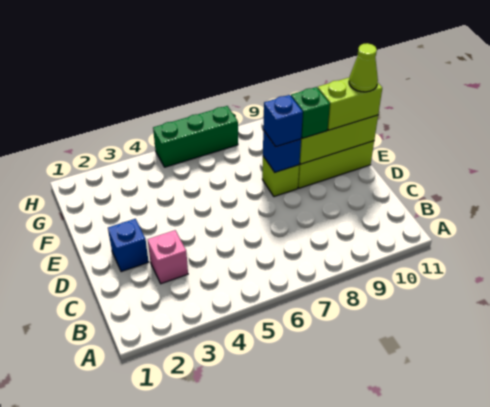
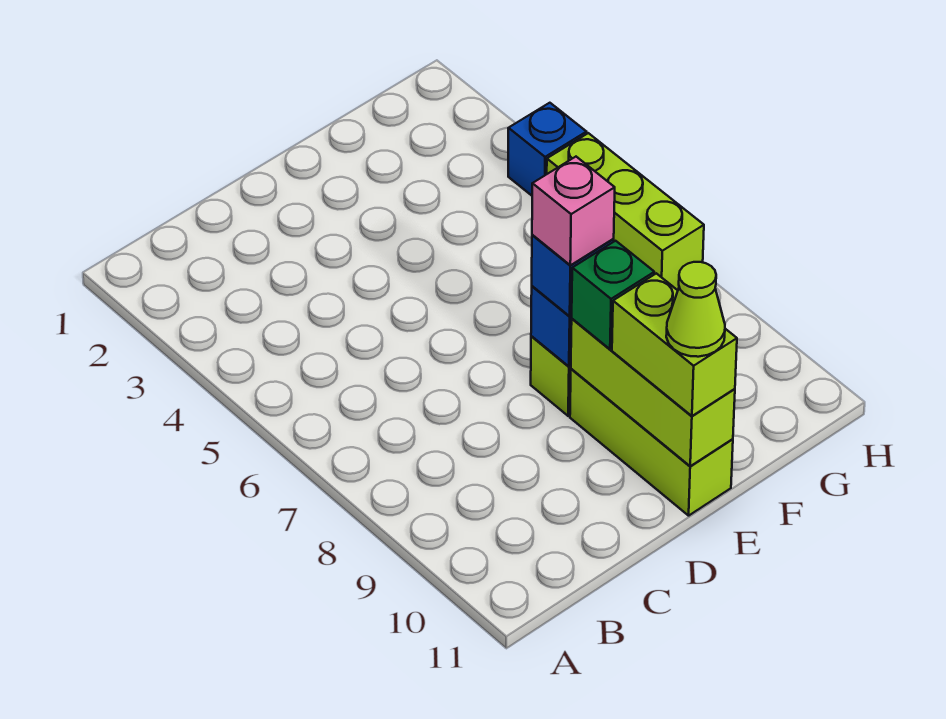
pink 1x1 brick [148,230,188,284] -> pink 1x1 brick moved to [532,157,615,265]
blue 1x1 brick [108,219,149,272] -> blue 1x1 brick moved to [508,103,587,196]
green 1x3 brick [153,106,238,167] -> lime 1x3 brick [547,133,704,290]

